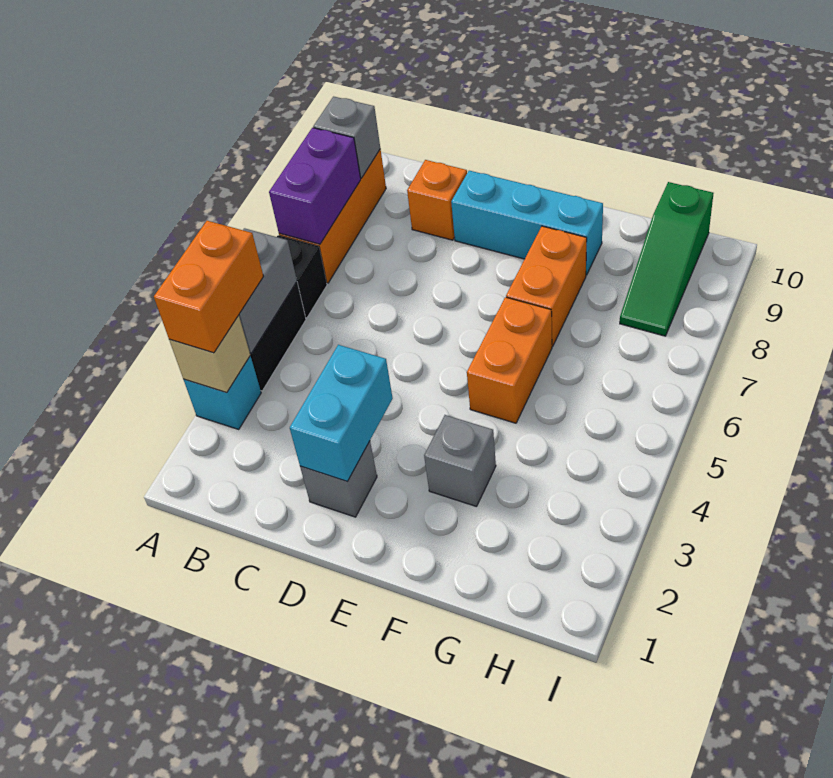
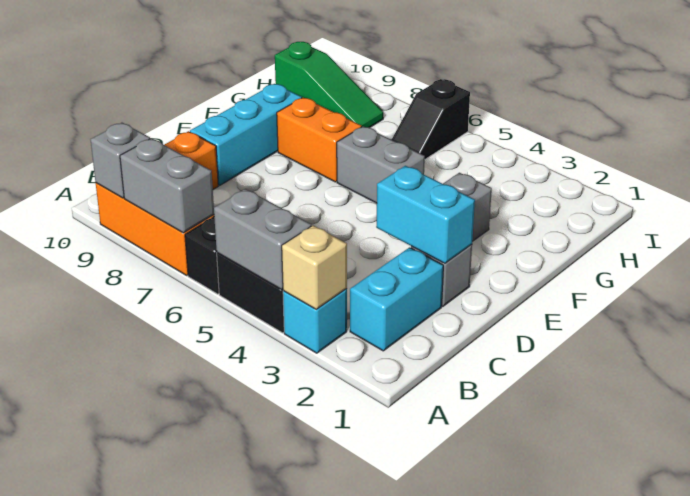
orange 1x2 brick [154,221,264,353] -> none
purple 1x2 brick [269,128,361,244] -> grey 1x2 brick [120,138,214,233]
none -> cyan 1x2 brick [350,247,443,351]
orange 1x2 brick [467,297,552,423] -> grey 1x2 brick [337,126,425,203]
none -> black 1x2 slope [392,79,470,159]

